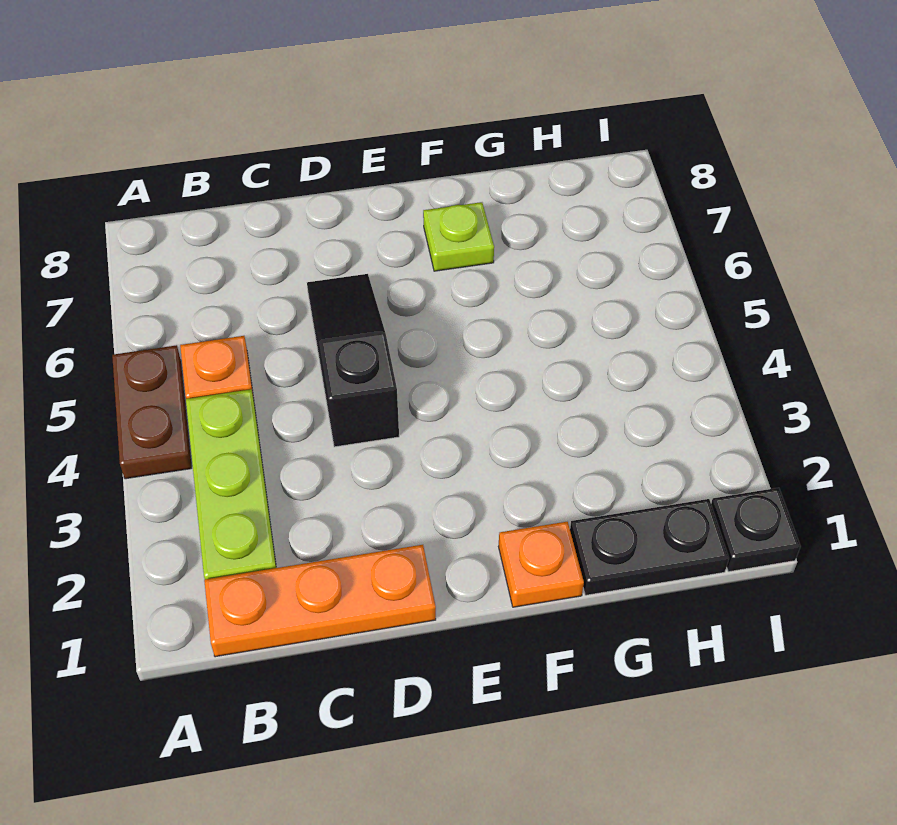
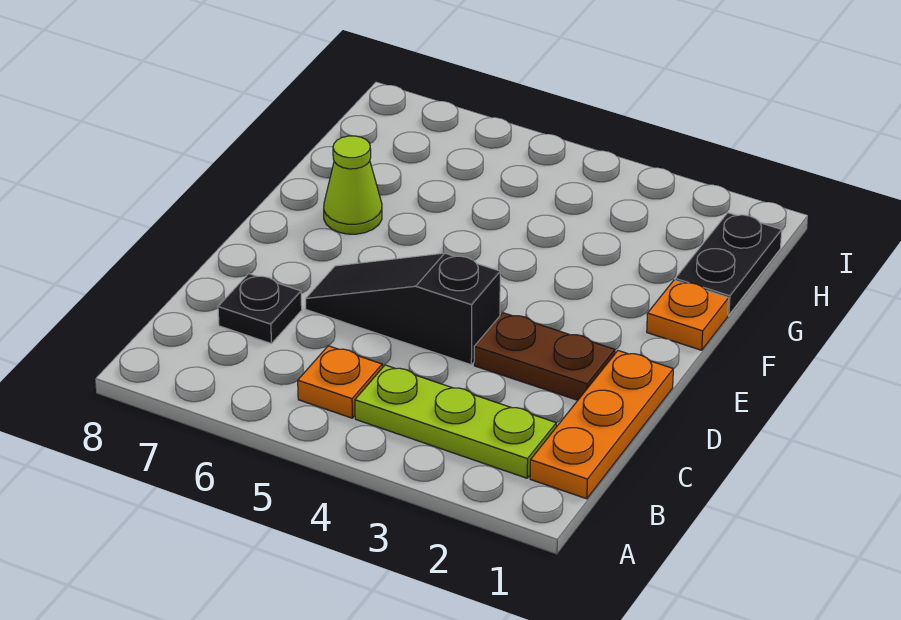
brown 1x2 plate [112,345,192,479] -> brown 1x2 plate moved to [474,313,615,400]
lime 1x1 plate [423,202,494,271] -> lime 1x1 cone [324,136,382,234]
black 1x1 plate [711,488,801,572] -> black 1x1 plate moved to [218,274,302,343]

